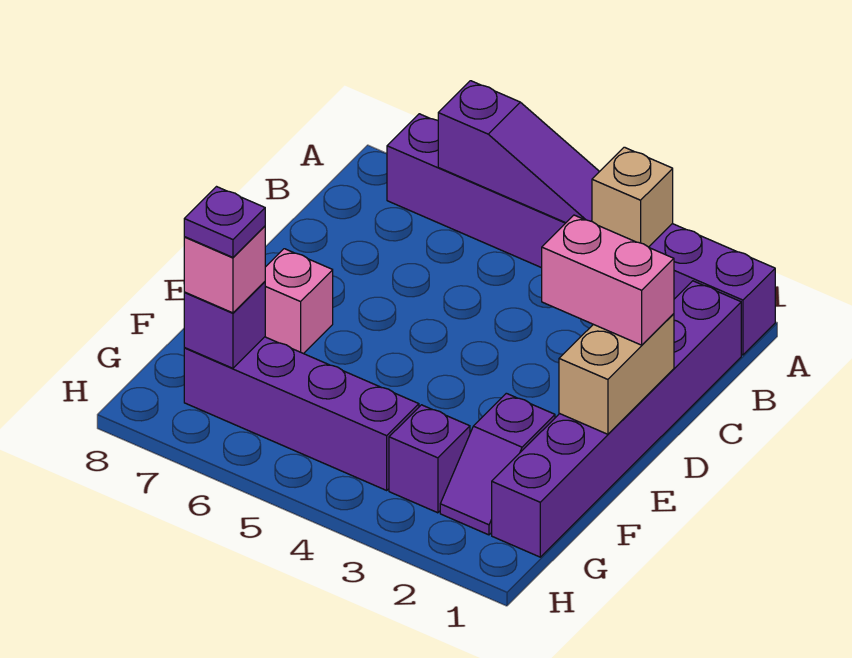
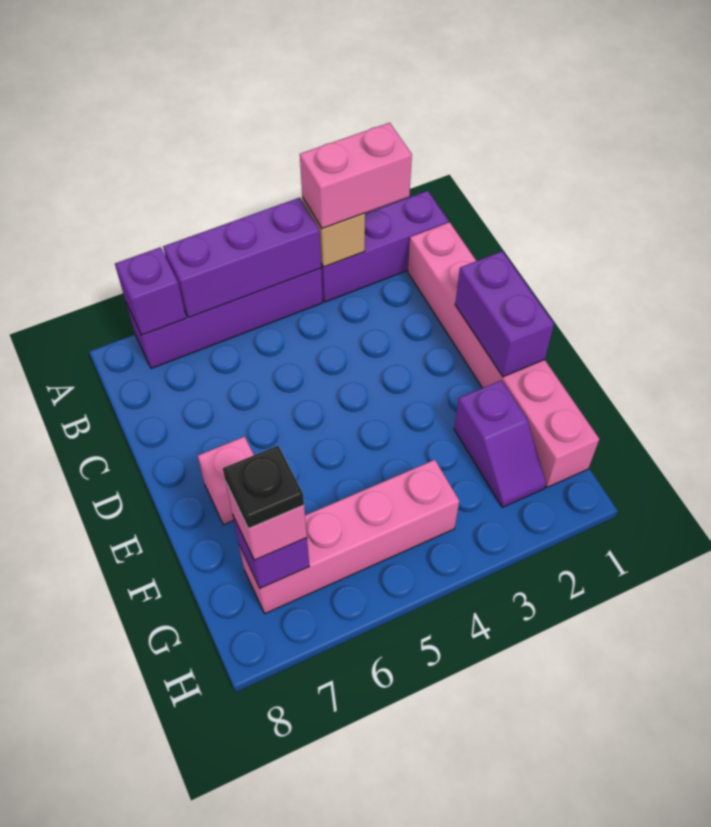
purple 1x3 slope [438,81,600,223] -> purple 1x3 brick [163,198,321,317]
purple 1x6 brick [492,281,741,557] -> pink 1x6 brick [408,222,599,487]
tan 1x2 brick [559,314,674,434] -> purple 1x2 brick [455,251,554,377]
pink 1x2 brick [542,215,674,345] -> pink 1x2 brick moved to [300,123,412,228]
purple 1x1 brick [389,405,470,513] -> purple 1x1 brick moved to [115,247,186,335]
purple 1x4 brick [184,337,419,490] -> pink 1x4 brick [239,460,459,614]
purple 1x1 plate [184,187,265,257] -> black 1x1 plate [223,446,304,529]

